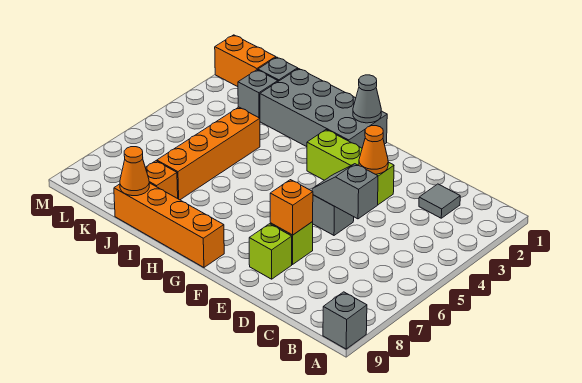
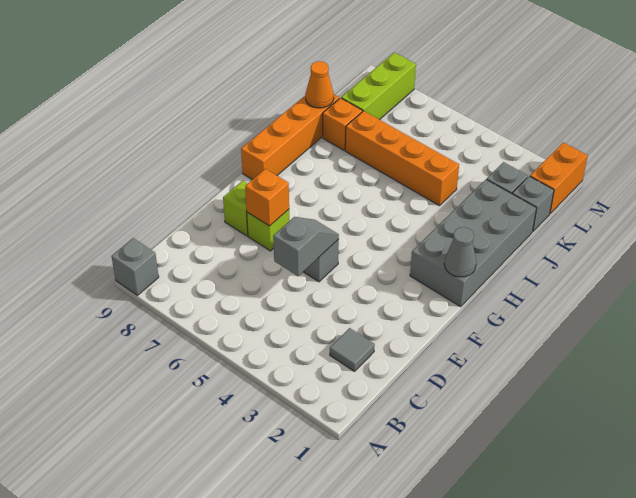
lime 1x3 brick [307,130,394,205] -> lime 1x3 brick moved to [341,53,416,120]
orange 1x1 cone [359,126,388,174] -> none

